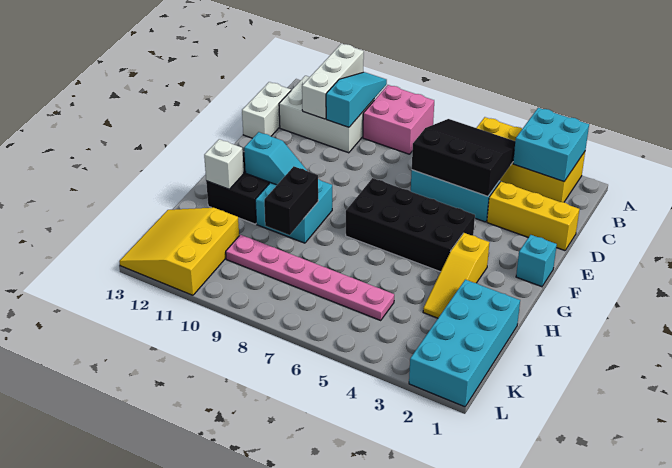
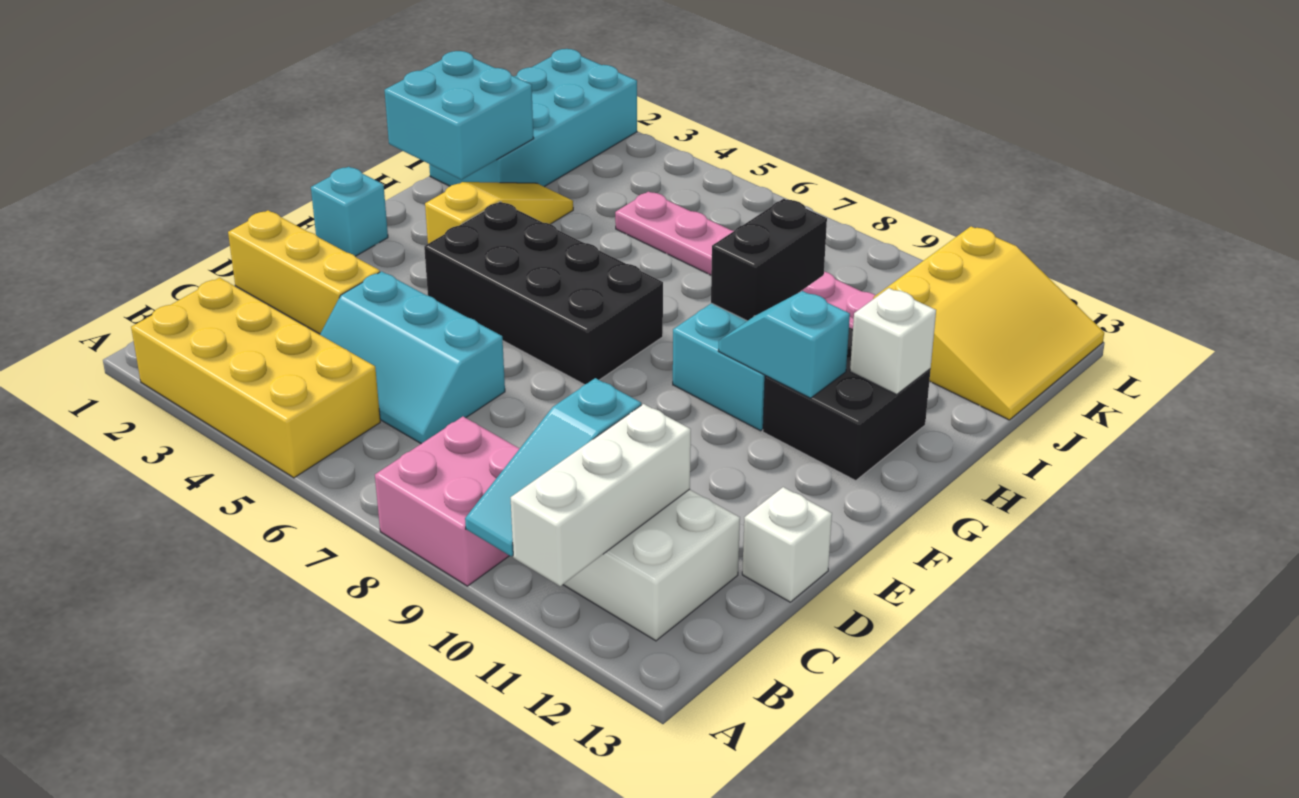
cyan 2x2 brick [513,108,589,181] -> cyan 2x2 brick moved to [384,51,534,180]
black 3x3 slope [412,119,515,196] -> none
white 1x2 brick [242,82,291,138] -> white 1x1 brick [742,487,832,602]

